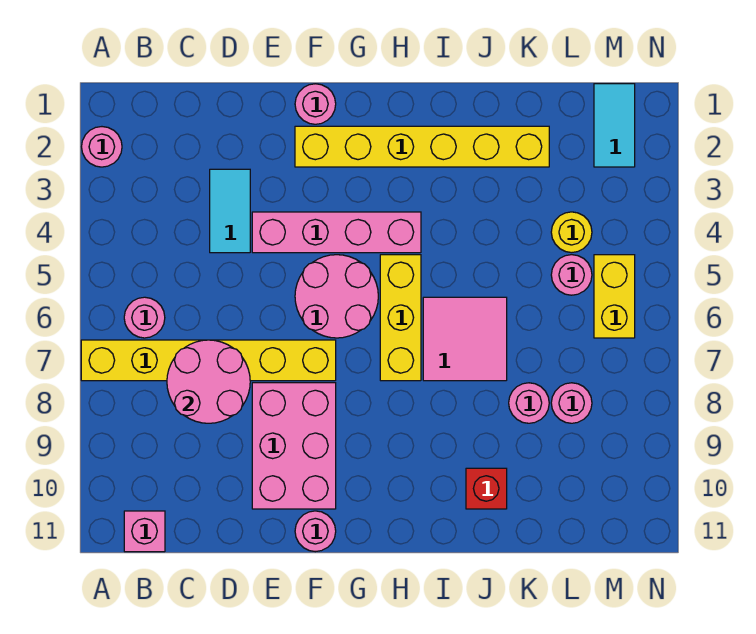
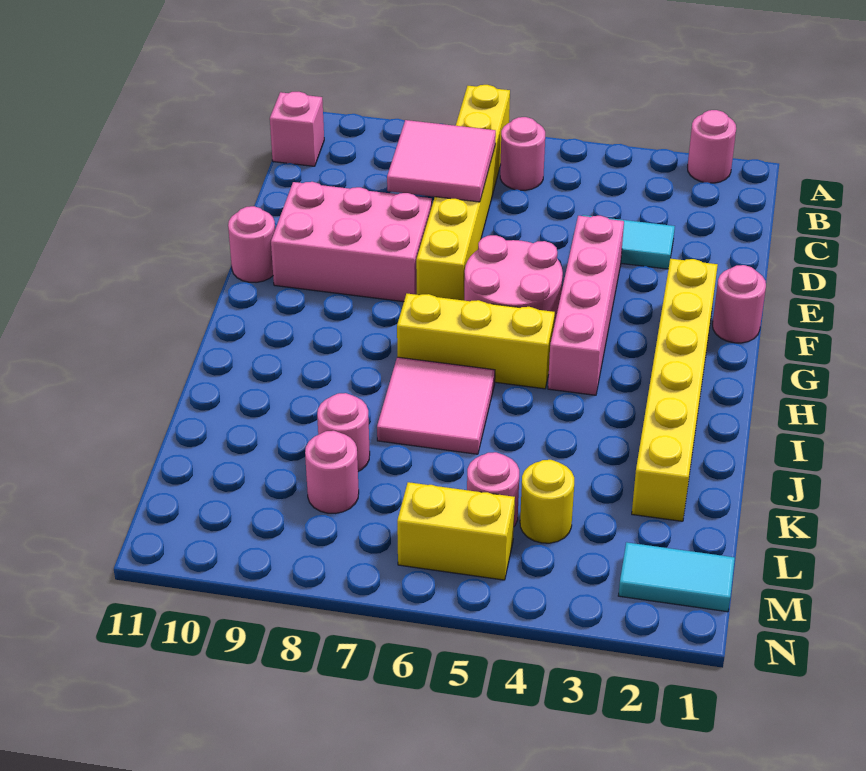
pink 2x2 round brick [167,340,250,423] -> pink 2x2 tile [387,120,496,202]
red 1x1 brick [466,468,507,509] -> none

